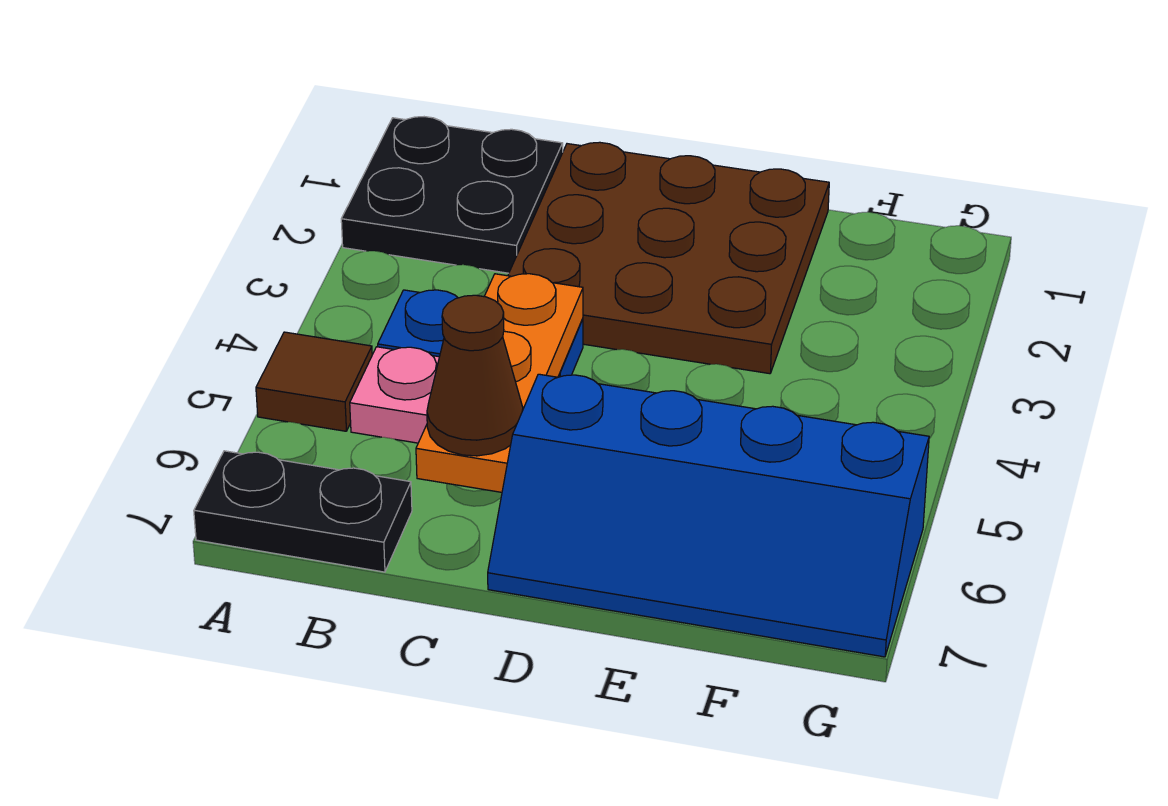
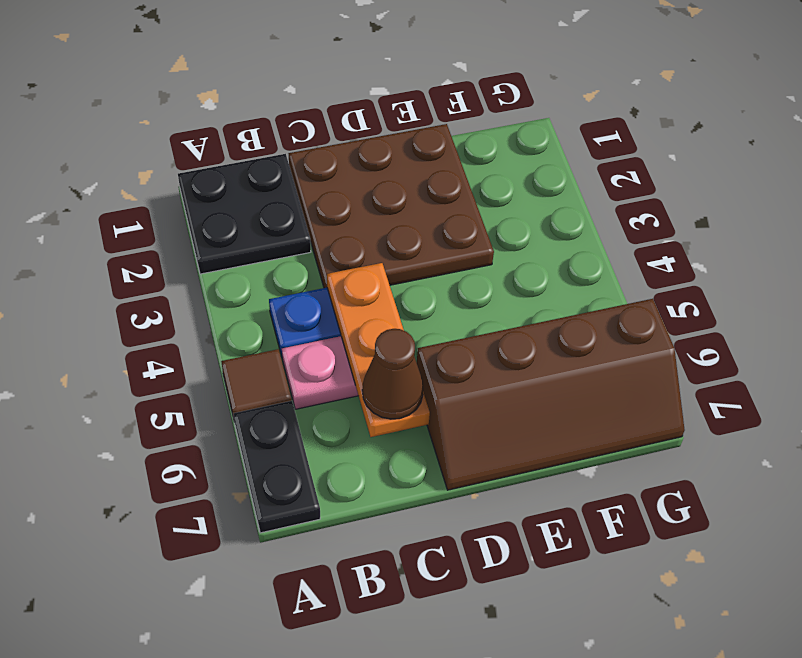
black 1x2 plate [194,451,412,572] -> black 1x2 plate turned to [233,401,320,533]
blue 2x4 slope [488,374,929,657] -> brown 2x4 slope [417,299,685,490]

